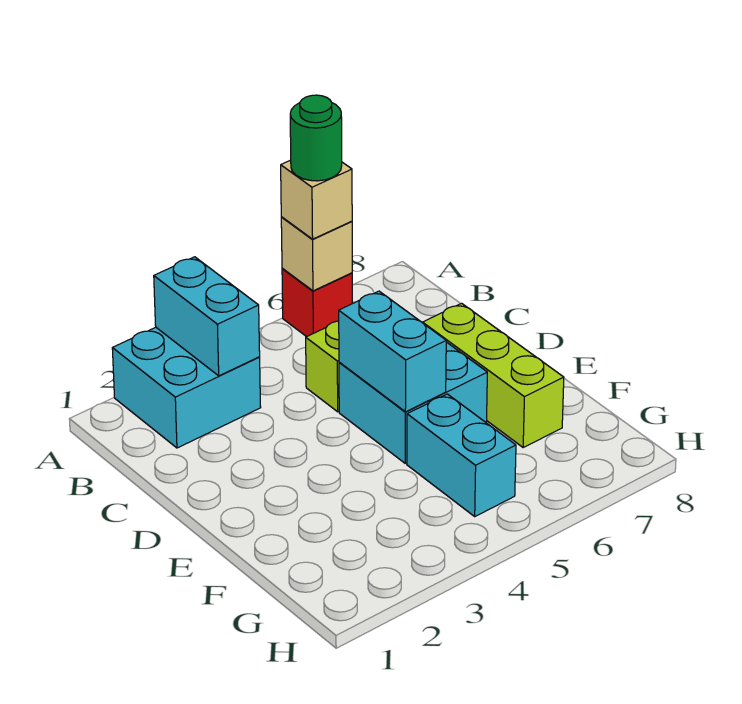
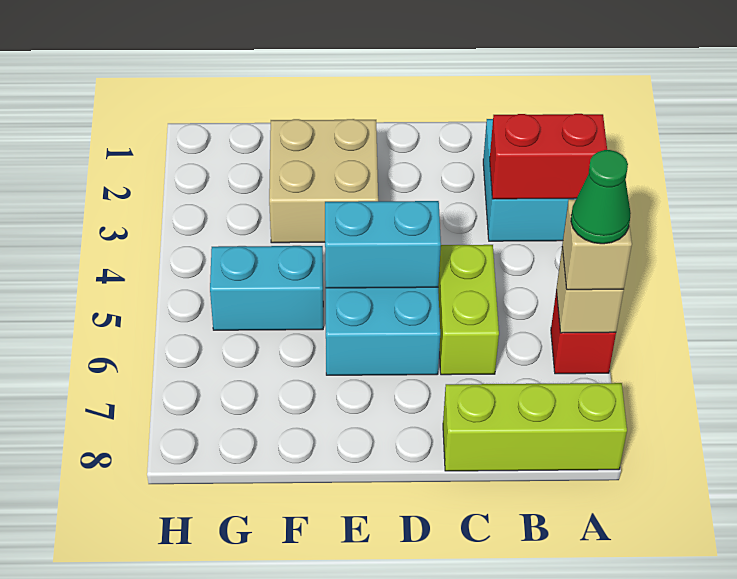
cyan 1x2 brick [154,257,260,376] -> red 1x2 brick [490,114,607,199]
green 1x1 round brick [290,95,342,181] -> green 1x1 cone [571,150,631,244]
lime 1x3 brick [423,303,564,447] -> lime 1x3 brick moved to [443,383,627,471]
none -> tan 2x2 brick [269,119,378,243]

